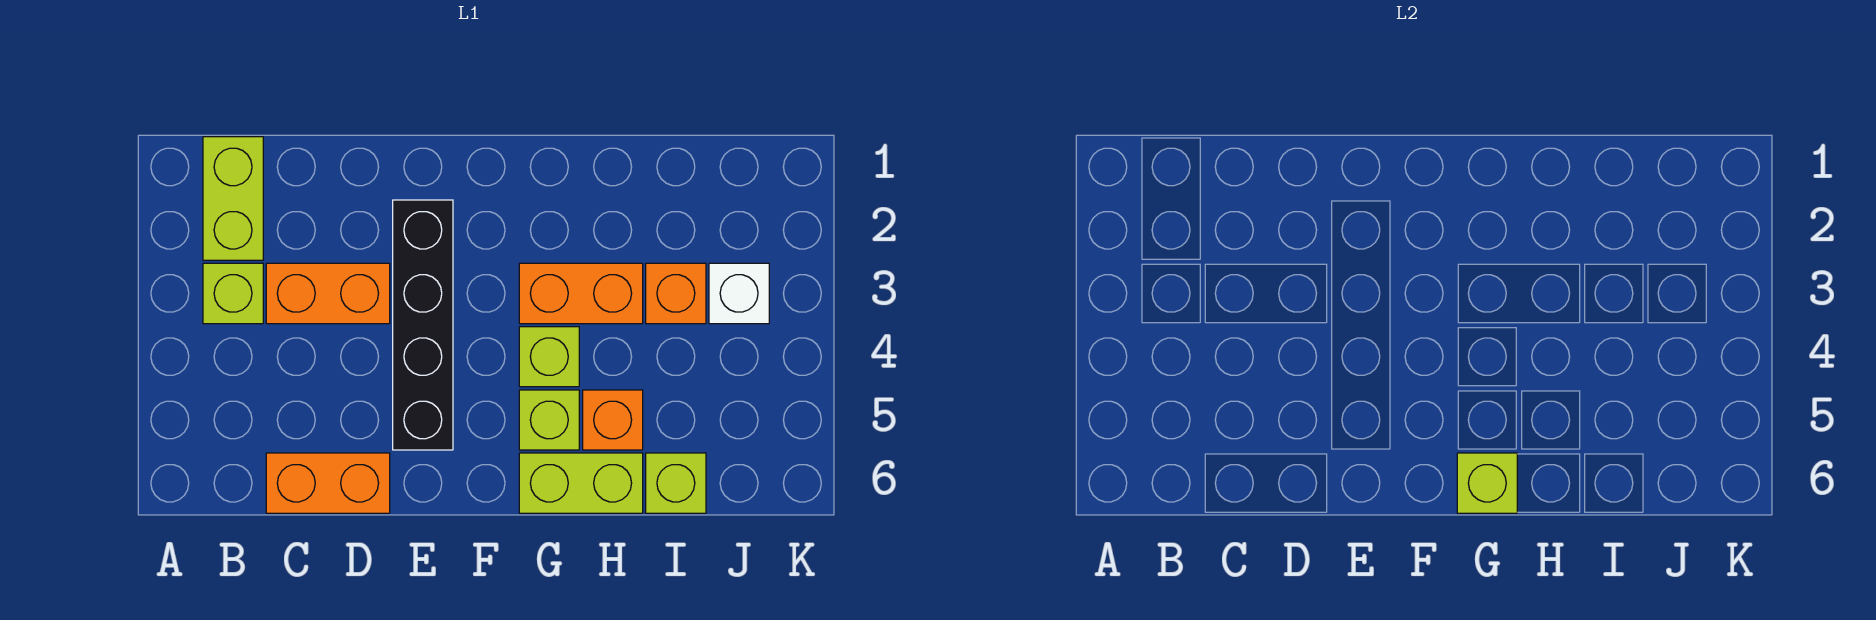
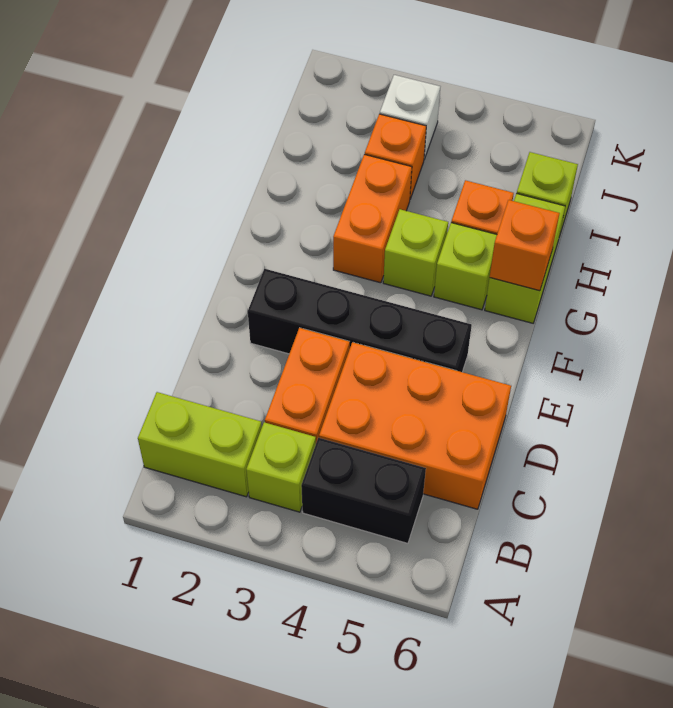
none -> black 1x2 brick [301,438,426,543]
orange 1x2 brick [266,453,390,513] -> orange 2x3 brick [319,342,511,509]
lime 1x1 brick [1457,453,1517,513] -> orange 1x1 brick [490,200,560,291]

